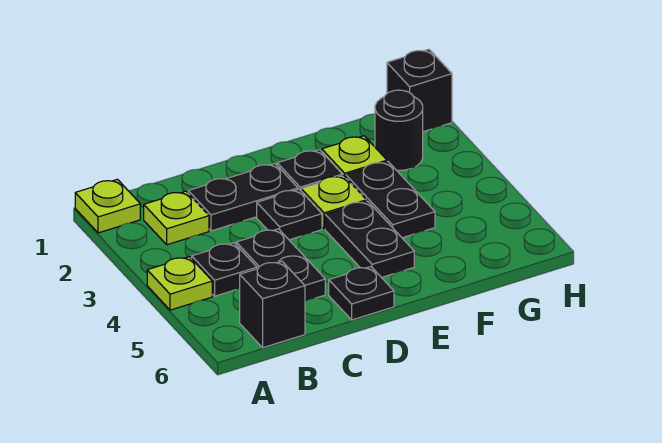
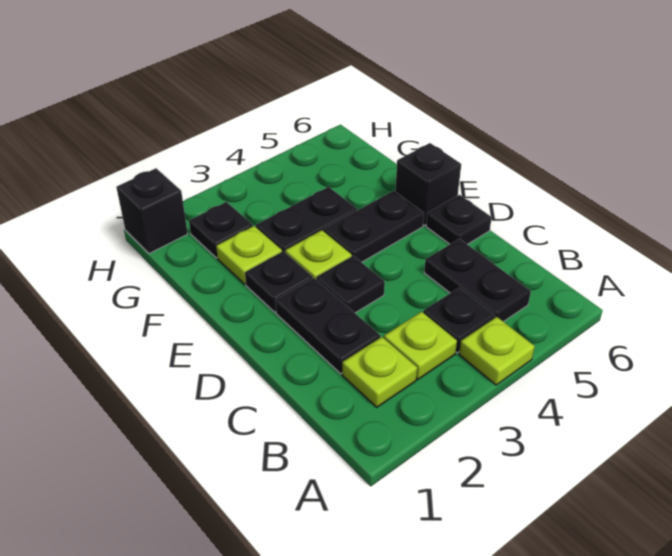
lime 1x1 plate [75,179,140,233] -> lime 1x1 plate moved to [384,312,457,379]
black 1x1 brick [240,261,305,348] -> black 1x1 brick moved to [395,143,461,225]
black 1x2 plate [236,229,325,301] -> black 1x2 plate turned to [424,239,531,322]
black 1x1 round brick [375,90,423,170] -> black 1x1 plate [189,202,253,258]

